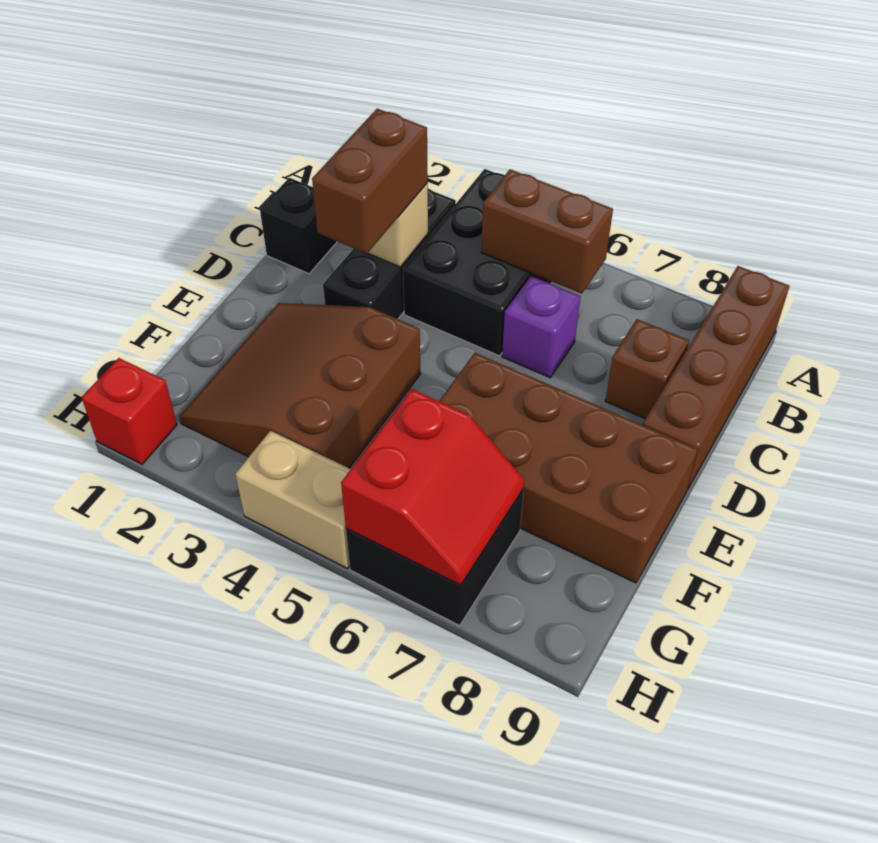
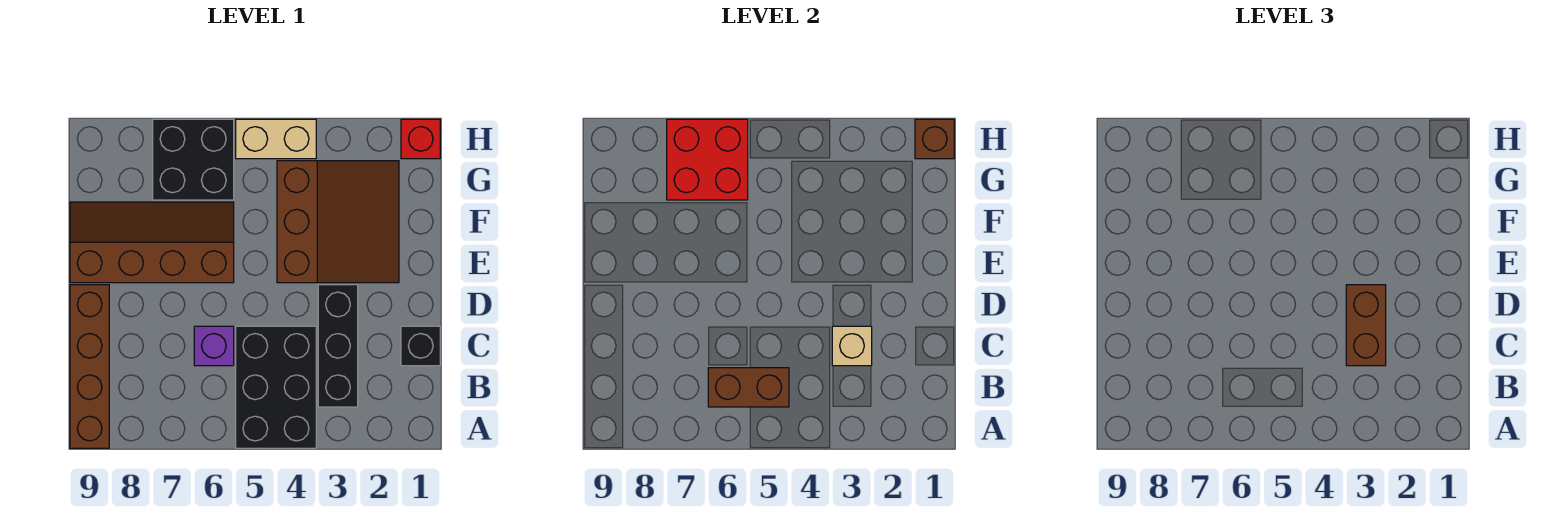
brown 1x1 brick [605,319,689,419] -> brown 1x1 brick moved to [915,119,954,159]
brown 2x4 brick [440,353,698,583] -> brown 2x4 slope [70,202,234,283]
red 2x2 slope [341,389,524,585] -> red 2x2 brick [667,119,748,200]

